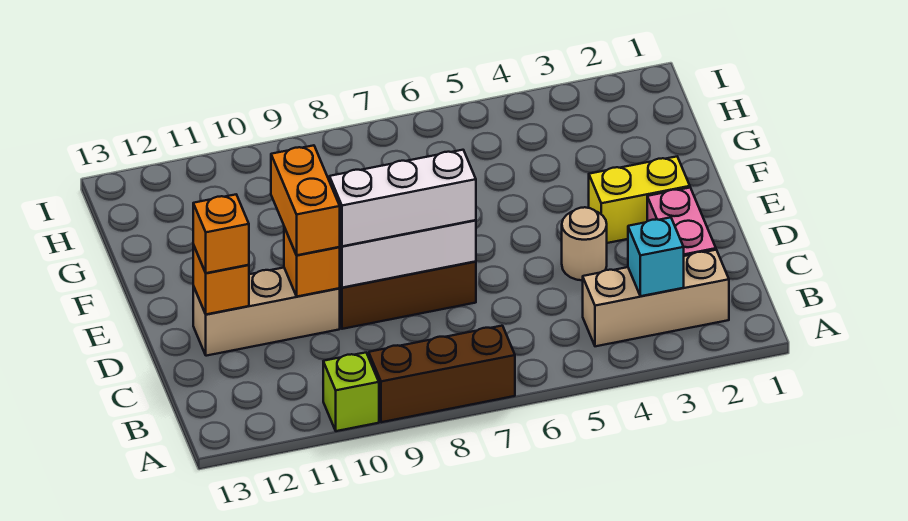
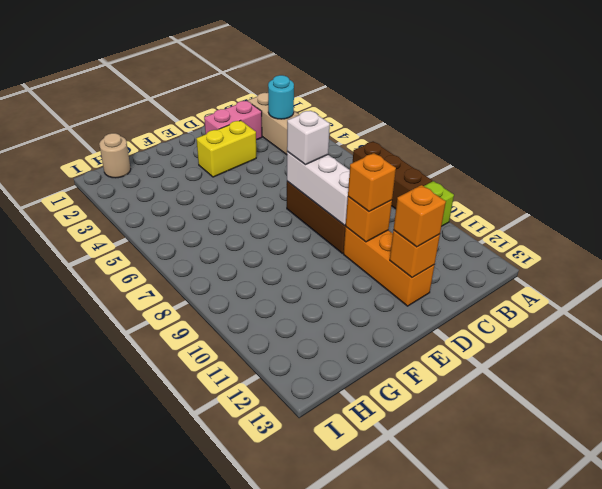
cyan 1x1 brick [628,218,684,296] -> cyan 1x1 round brick [268,75,294,119]
tan 1x1 round brick [562,207,607,281] -> tan 1x1 round brick moved to [99,133,131,178]
white 1x3 brick [329,150,476,246] -> white 1x1 brick [287,111,330,165]
tan 1x3 brick [193,268,340,356] -> orange 1x3 brick [344,227,434,306]
orange 1x2 brick [271,145,340,255] -> orange 1x1 brick [348,153,396,212]
yellow 1x2 brick [589,157,690,243] -> yellow 1x2 brick turned to [196,120,256,177]

